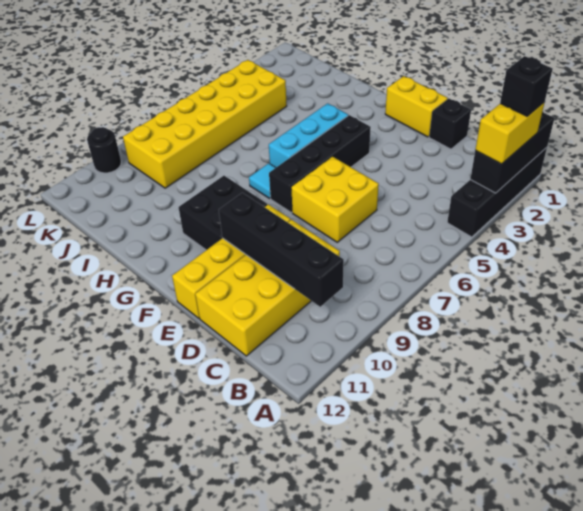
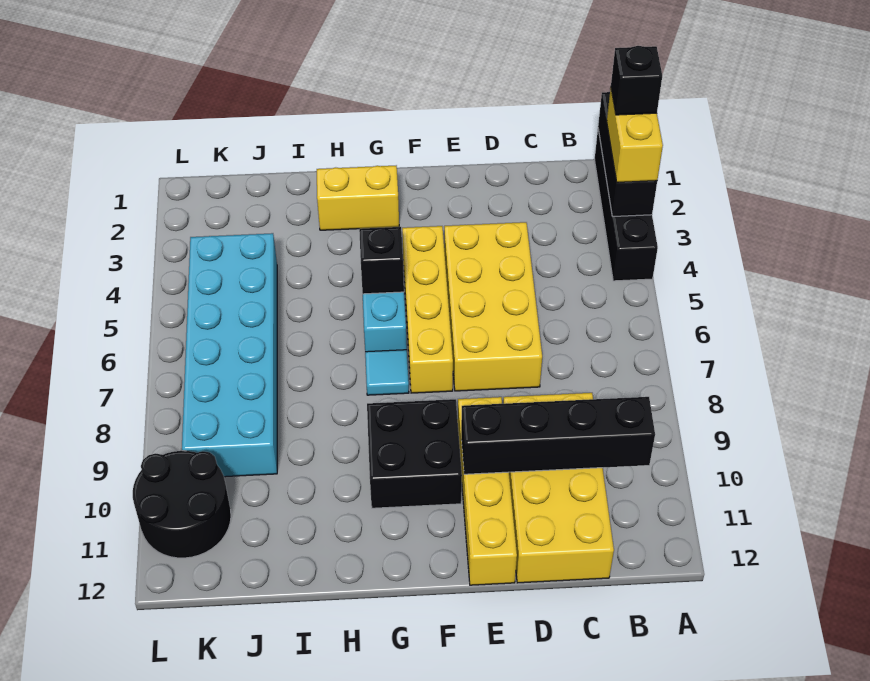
black 1x1 brick [429,99,471,149] -> black 1x1 brick moved to [359,227,404,294]
yellow 2x2 brick [291,157,379,242] -> yellow 2x4 brick [444,222,542,391]
yellow 1x2 brick [385,76,448,137] -> yellow 1x2 brick moved to [317,166,399,230]
black 1x4 brick [269,115,371,213] -> yellow 1x4 brick [402,226,453,393]
yellow 2x6 brick [123,60,287,188] -> cyan 2x6 brick [182,233,277,477]
black 1x1 round brick [87,127,121,173] -> black 2x2 round brick [133,451,231,558]

